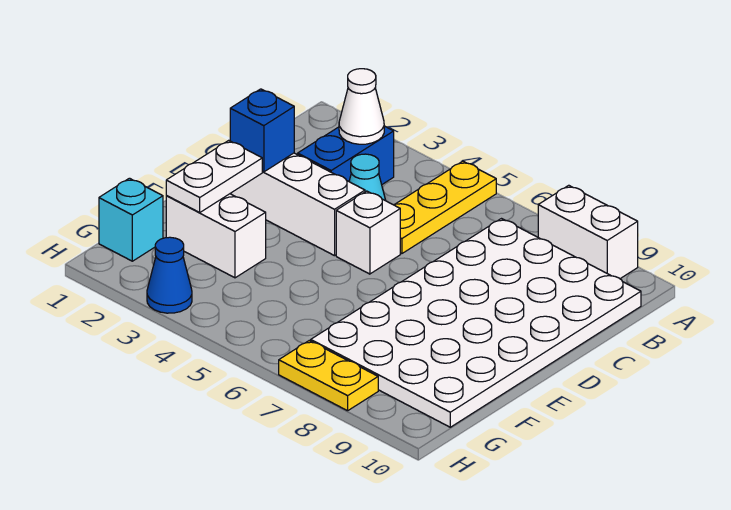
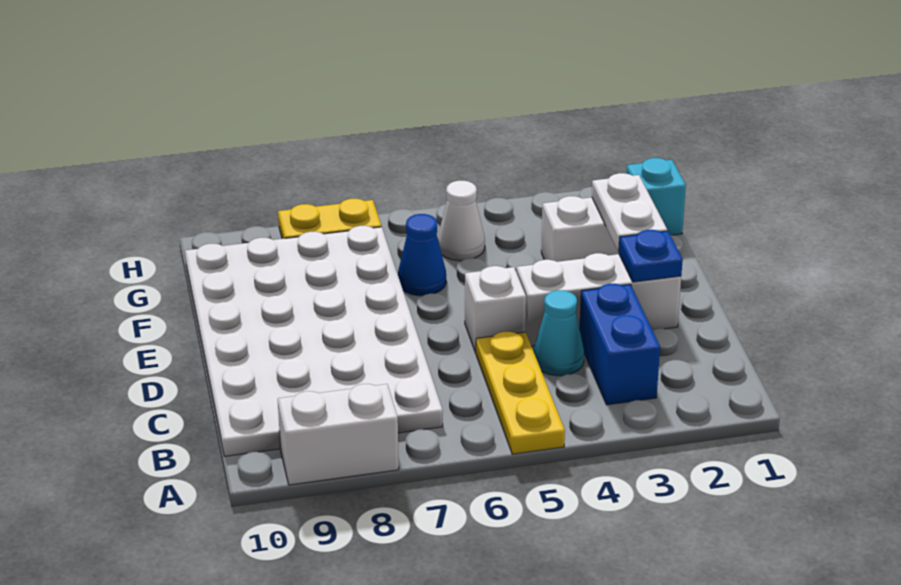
white 1x1 cone [339,69,384,144] -> white 1x1 cone moved to [438,181,485,261]
blue 1x1 brick [230,89,294,172] -> blue 1x1 plate [619,230,683,282]
blue 1x1 cone [147,237,192,313] -> blue 1x1 cone moved to [398,214,446,296]

